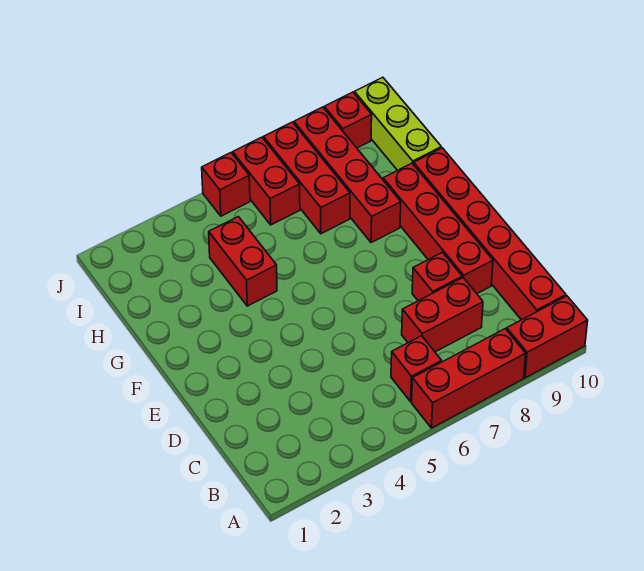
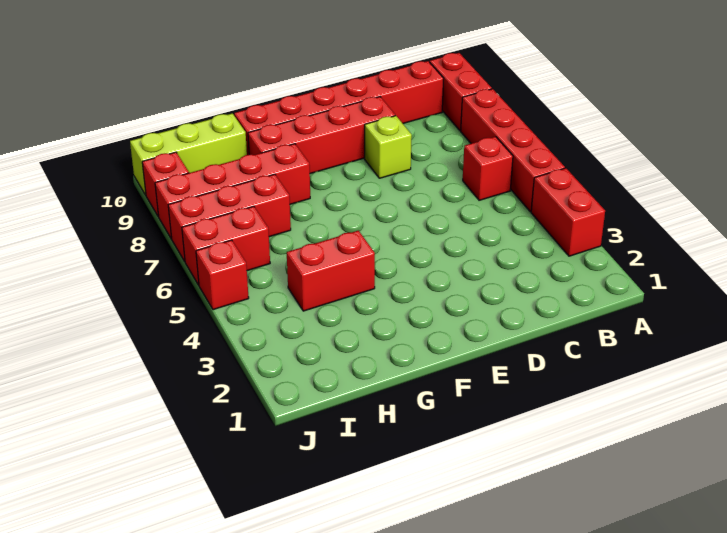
red 1x3 brick [412,329,526,428] -> red 1x4 brick [461,89,565,212]
red 1x2 brick [402,278,483,352] -> red 1x2 brick moved to [531,168,605,256]
red 1x1 brick [412,252,462,301] -> lime 1x1 brick [365,116,412,178]

